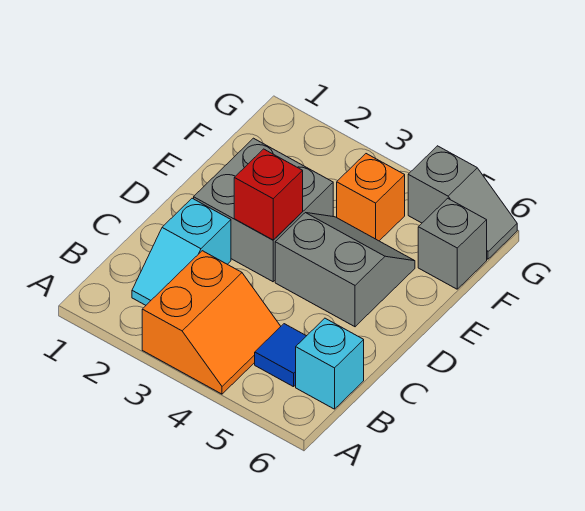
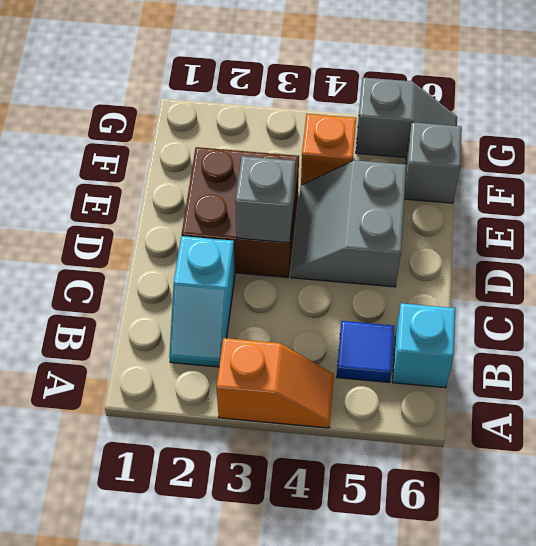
orange 2x2 slope [142,251,281,394] -> orange 1x2 slope [216,338,334,428]
grey 2x2 brick [194,138,333,282] -> brown 2x2 brick [182,147,299,277]
red 1x1 brick [234,149,303,240] -> grey 1x1 brick [235,156,295,243]
grey 2x2 slope [275,213,415,327] -> grey 2x2 slope turned to [291,160,406,287]

